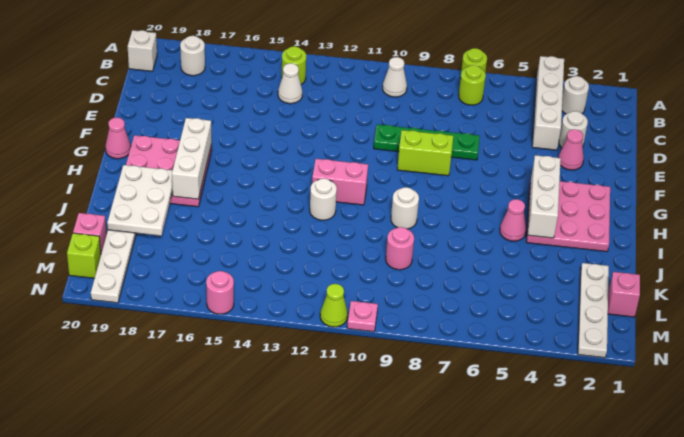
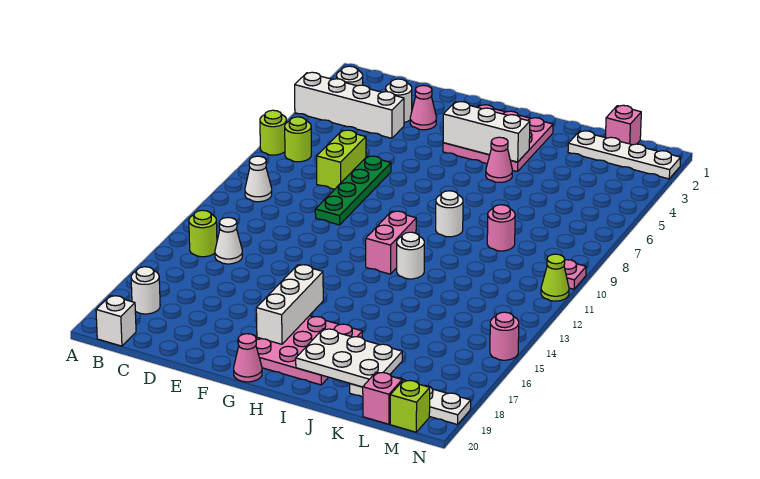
lime 1x2 brick [397,130,453,176] -> lime 1x2 brick moved to [317,130,366,189]
white 1x3 brick [172,118,212,199] -> white 1x3 brick turned to [256,265,323,344]

